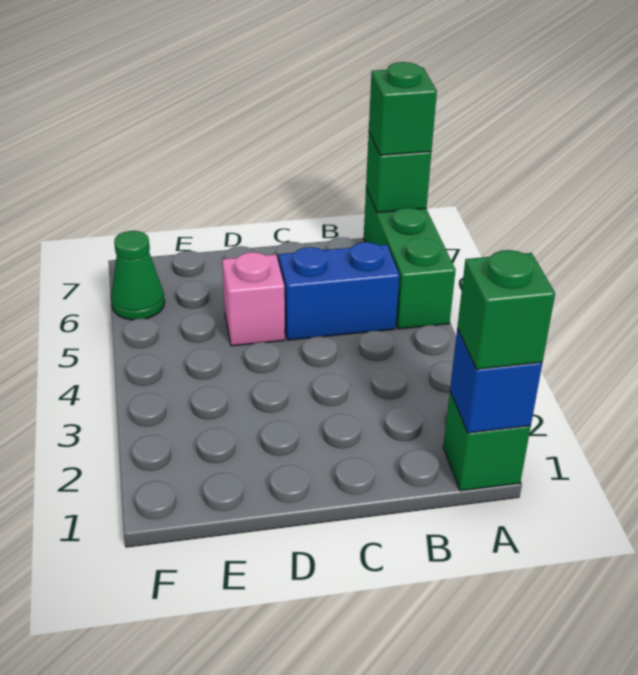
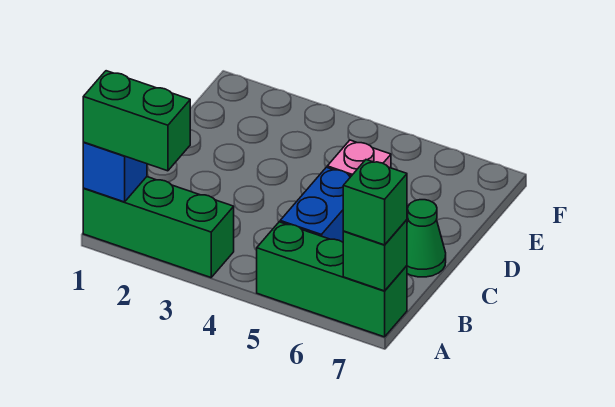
green 1x1 brick [443,392,531,491] -> green 1x3 brick [83,177,234,278]
green 1x1 brick [457,250,555,369] -> green 1x2 brick [83,71,190,171]
green 1x1 cone [111,231,165,320] -> green 1x1 cone moved to [407,200,446,277]

